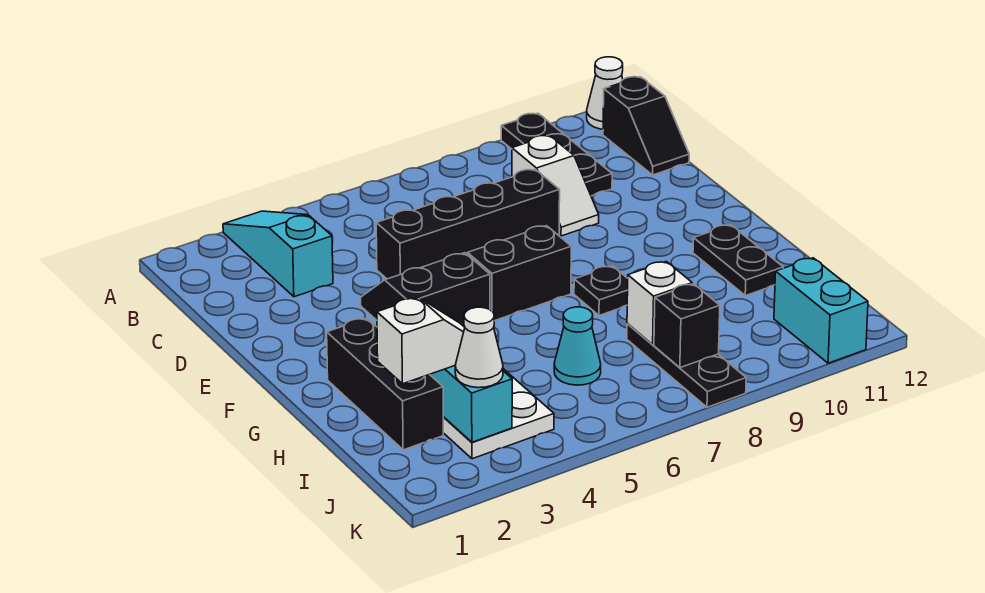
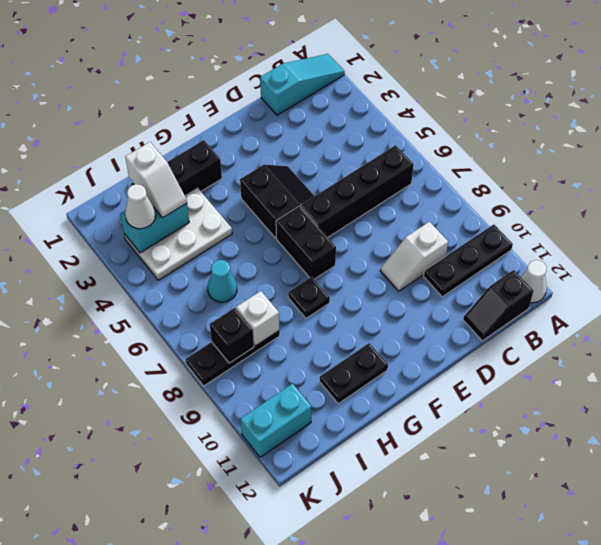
cyan 1x3 slope [223,211,333,297] -> cyan 1x3 slope moved to [260,54,345,115]
black 1x4 brick [376,169,560,279] -> black 1x4 brick turned to [301,145,414,237]

